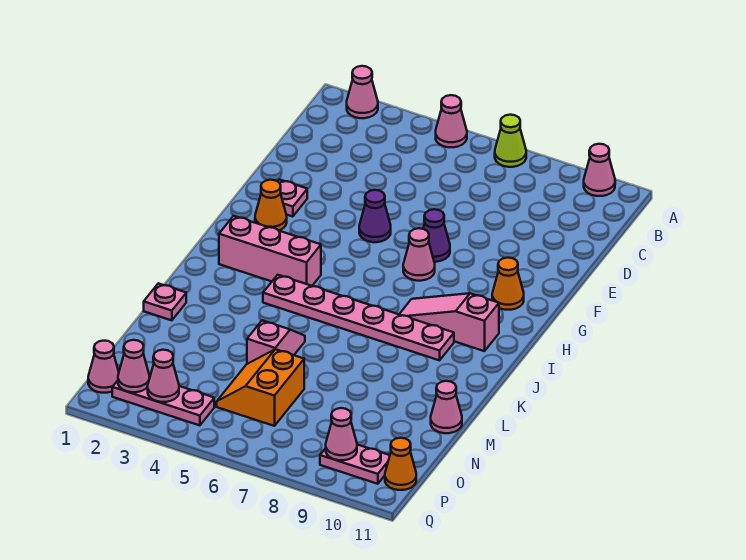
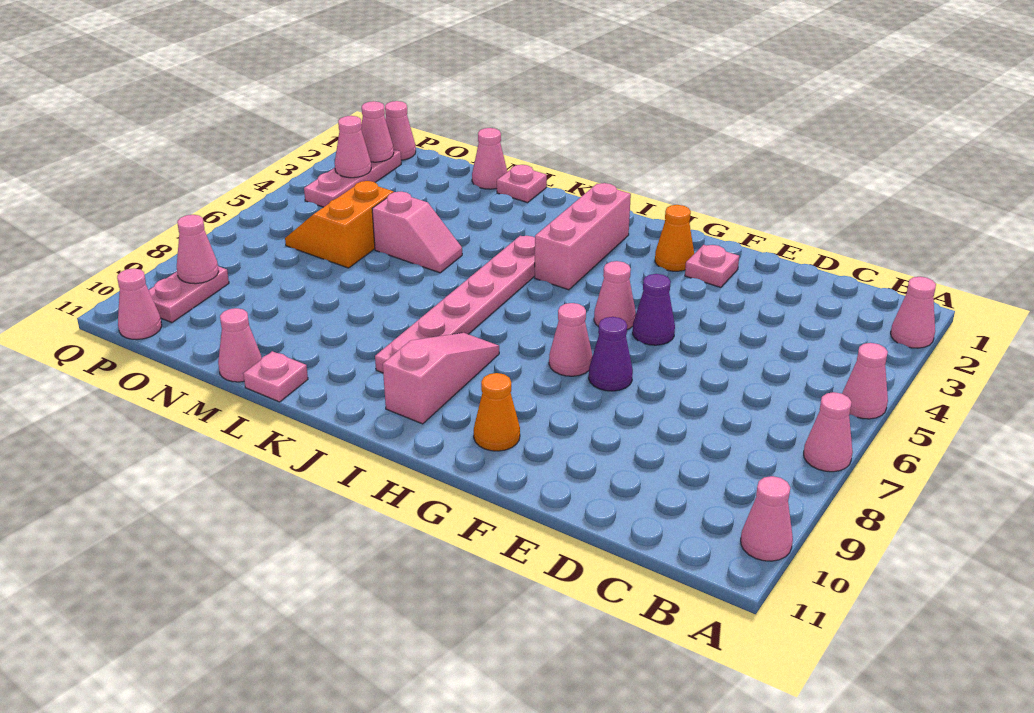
lime 1x1 cone [495,115,526,167] -> pink 1x1 cone [804,392,853,472]
none -> pink 1x1 cone [594,261,636,330]
none -> pink 1x1 plate [243,351,308,402]
none -> pink 1x1 cone [472,128,507,189]
orange 2x2 slope [217,349,304,426] -> orange 2x2 slope turned to [285,181,393,268]
orange 1x1 cone [385,438,416,490] -> pink 1x1 cone [117,268,162,340]

